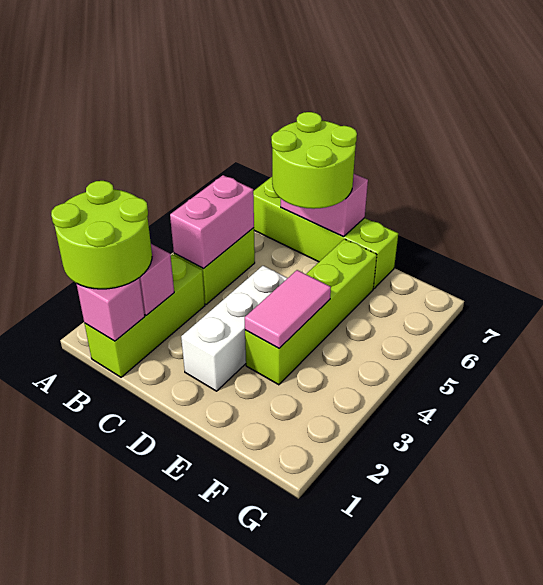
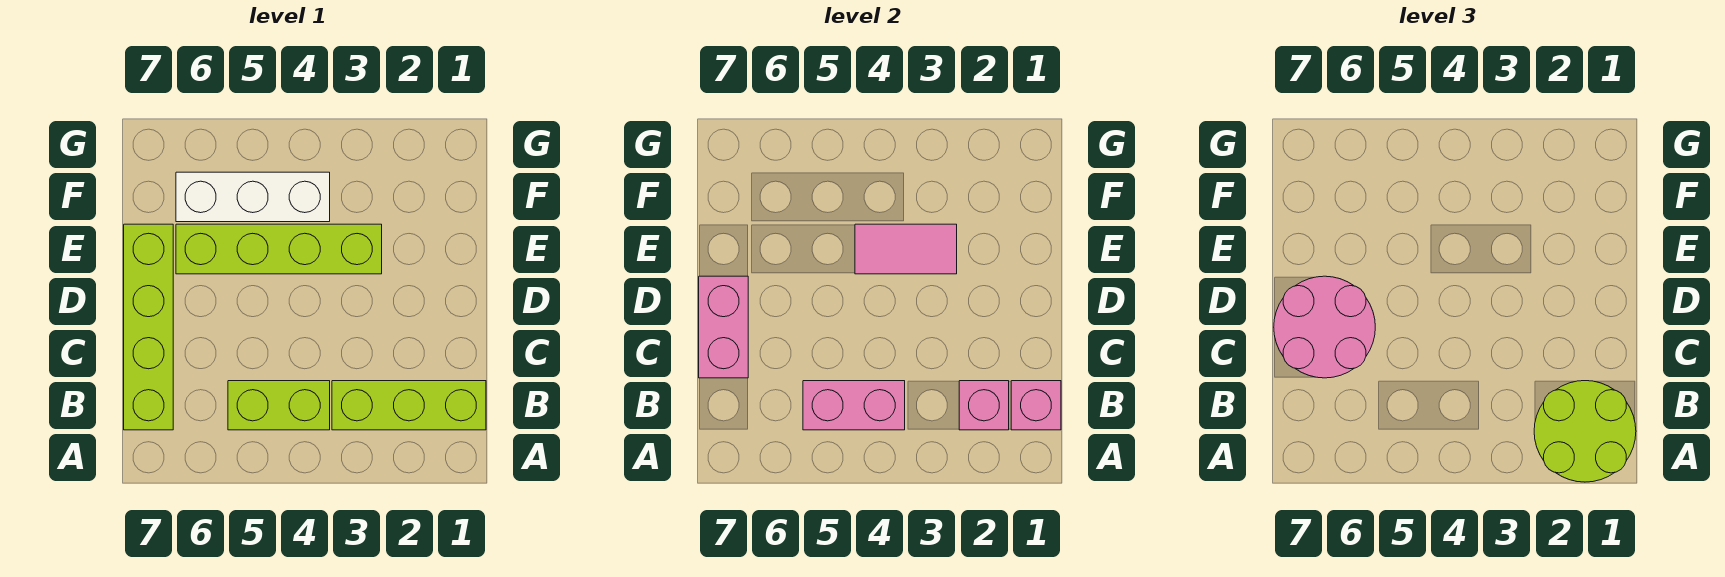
lime 2x2 round brick [271,112,357,209] -> pink 2x2 round brick [1274,276,1375,378]
white 1x3 brick [181,266,287,391] -> white 1x3 brick moved to [176,172,330,222]

